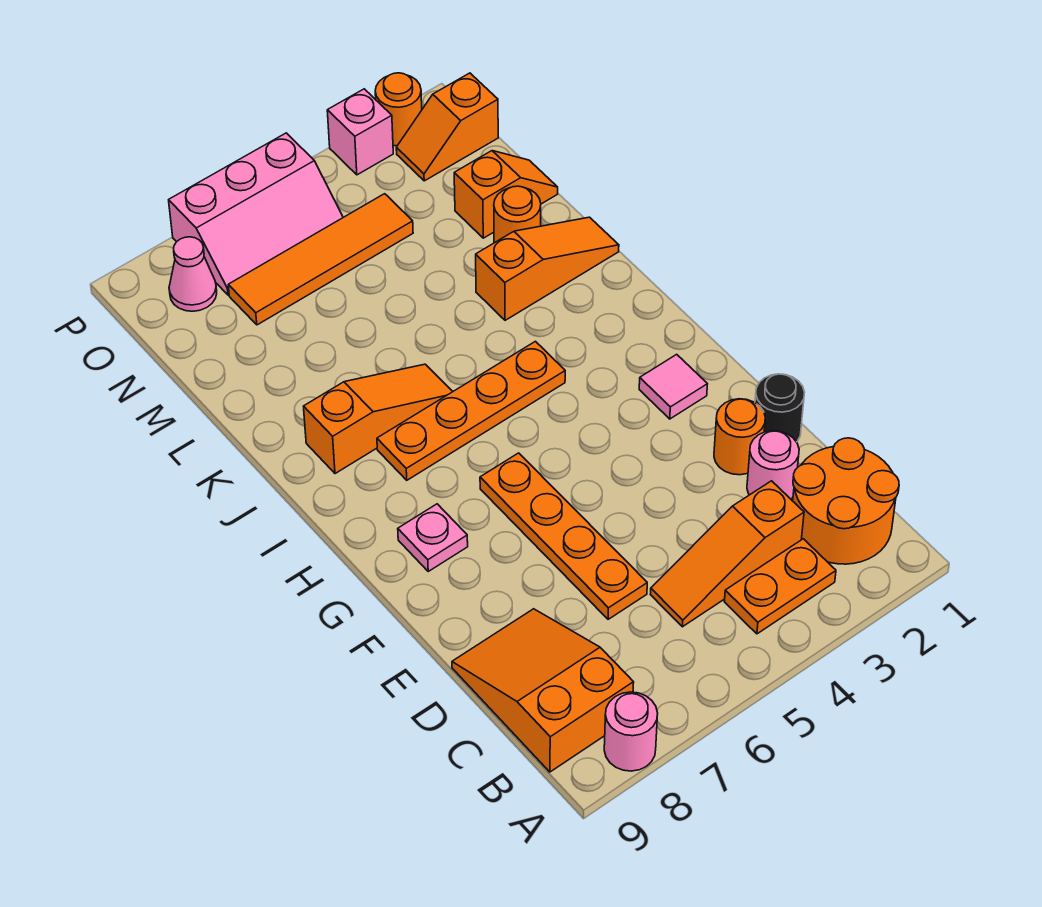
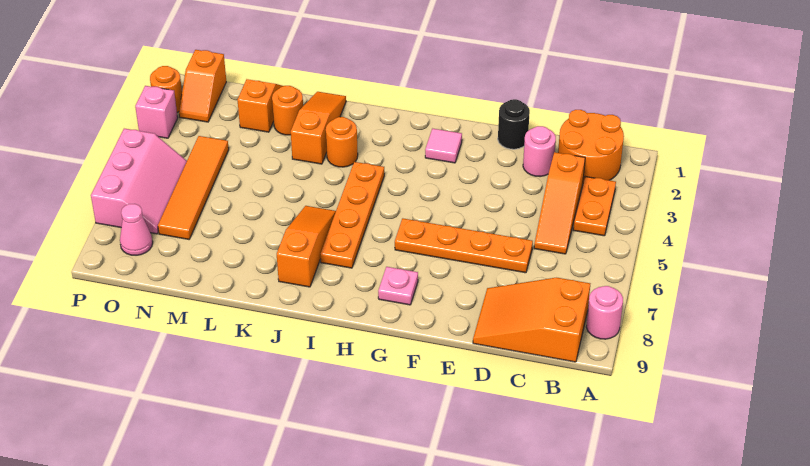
orange 1x1 round brick [714,399,765,475] -> orange 1x1 round brick moved to [326,117,358,167]

